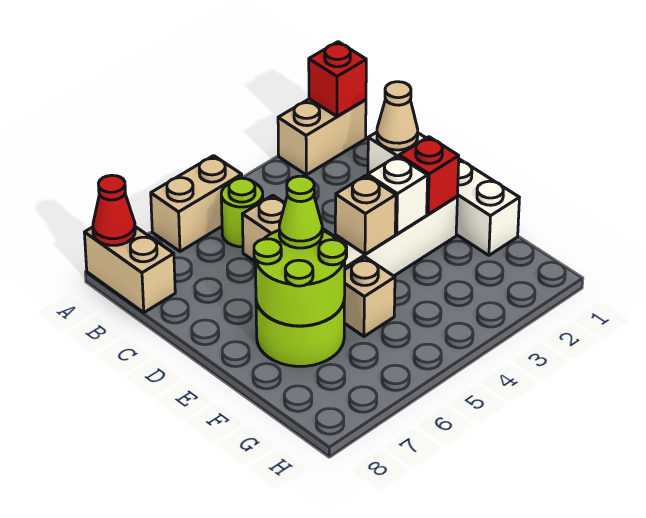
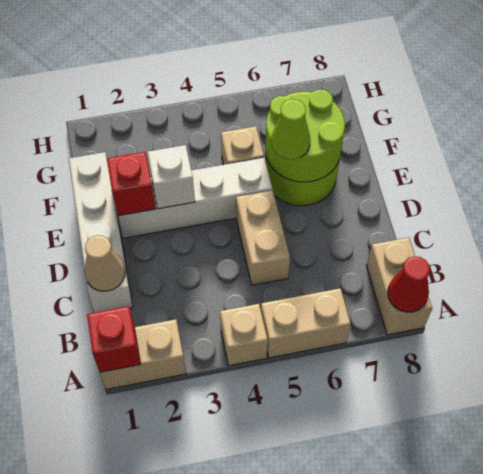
lime 1x1 round brick [221,178,263,247] -> none
tan 1x1 brick [335,175,396,254] -> tan 1x1 brick moved to [220,304,268,366]

